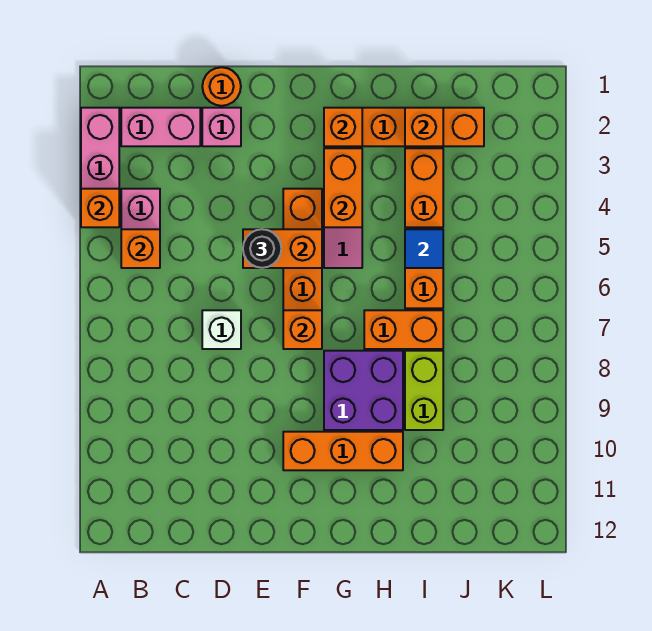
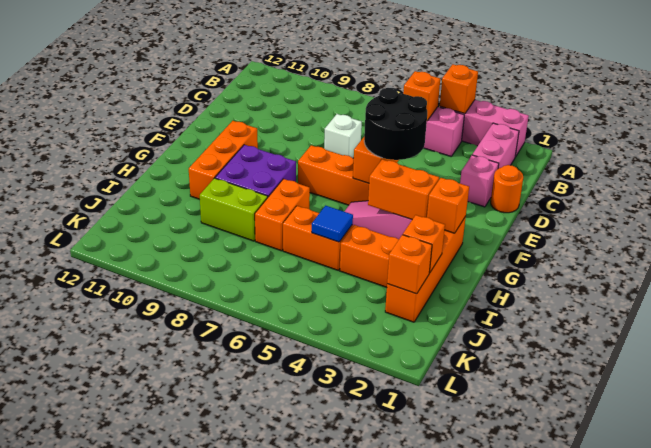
black 1x1 round brick [243,229,281,268] -> black 2x2 round brick [364,88,427,160]
orange 1x1 brick [283,310,322,349] -> orange 1x1 brick moved to [387,235,432,294]

